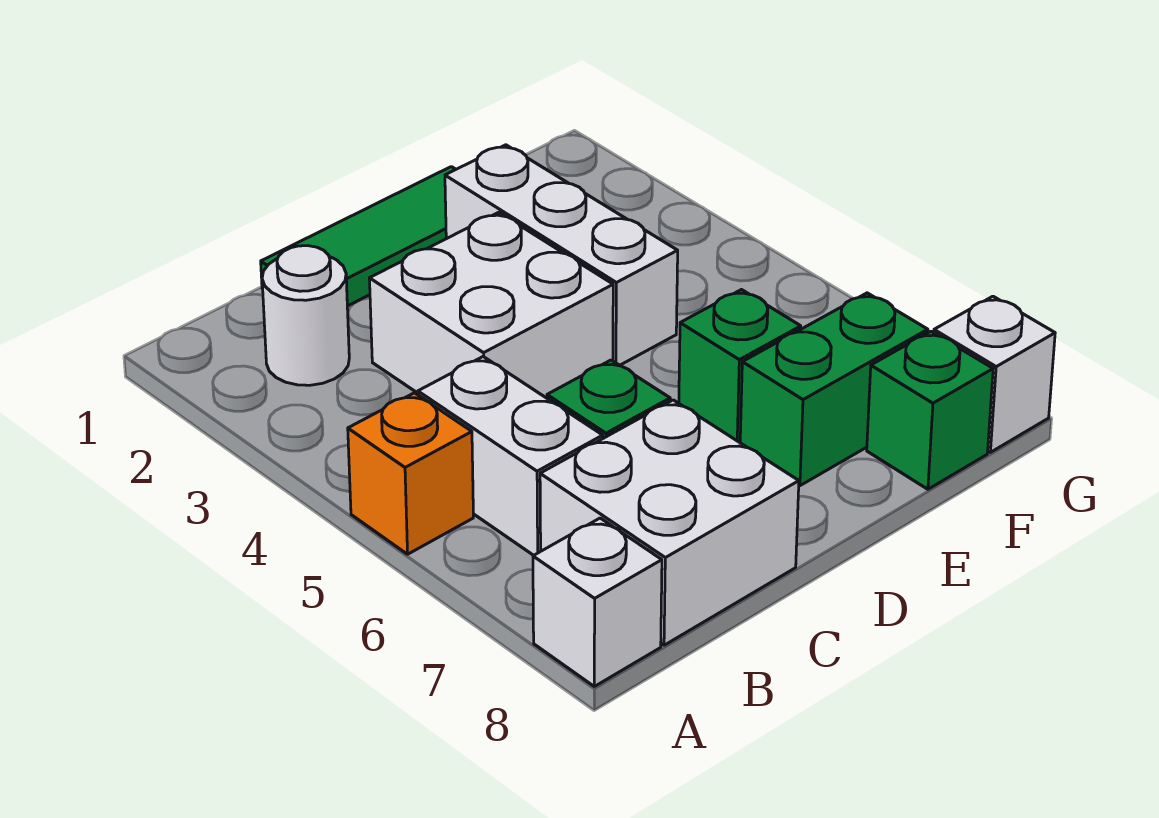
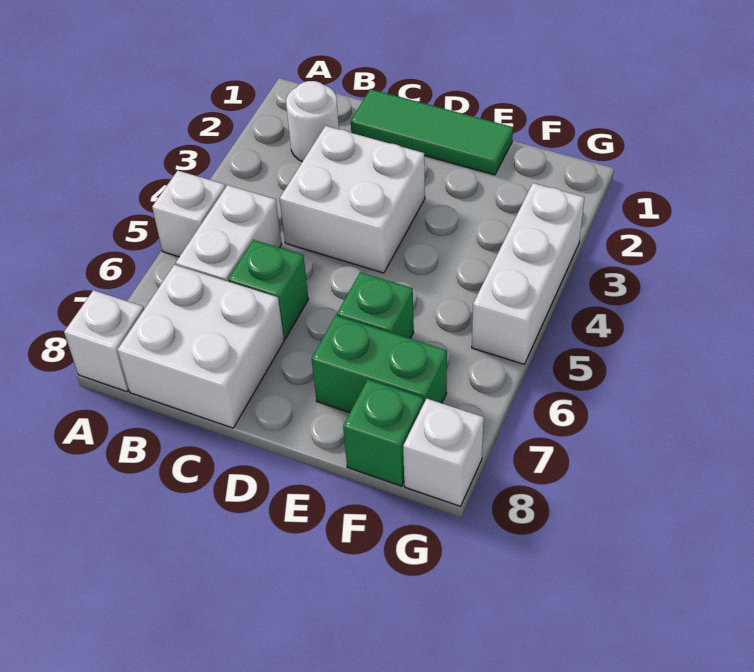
orange 1x1 brick [348,393,473,554] -> white 1x1 brick [152,171,226,257]
white 1x3 brick [445,145,678,365] -> white 1x3 brick moved to [472,183,585,364]

